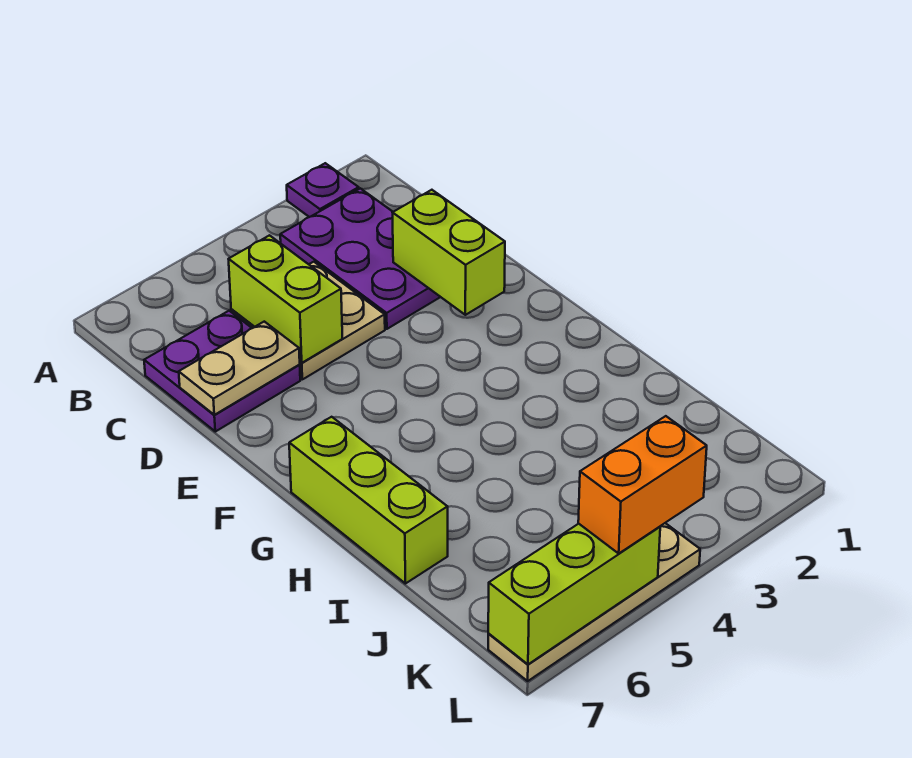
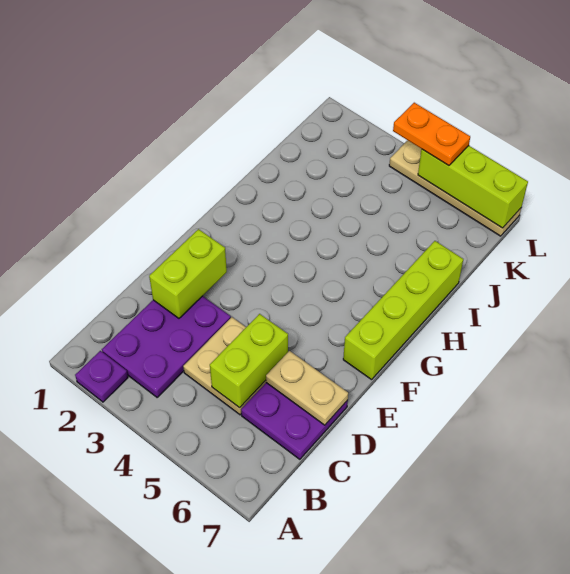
lime 1x3 brick [289,417,448,584] -> lime 1x4 brick [343,241,463,380]
orange 1x2 brick [578,416,707,553] -> orange 1x2 plate [393,103,470,166]

